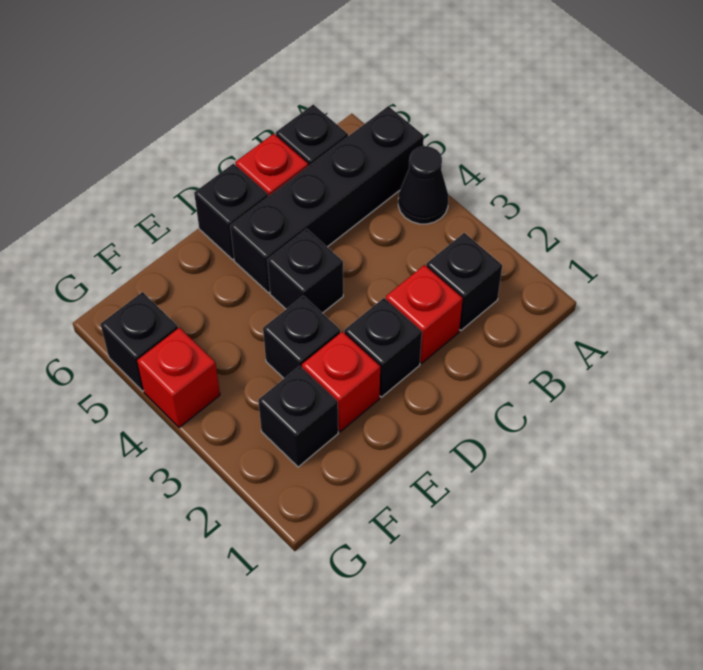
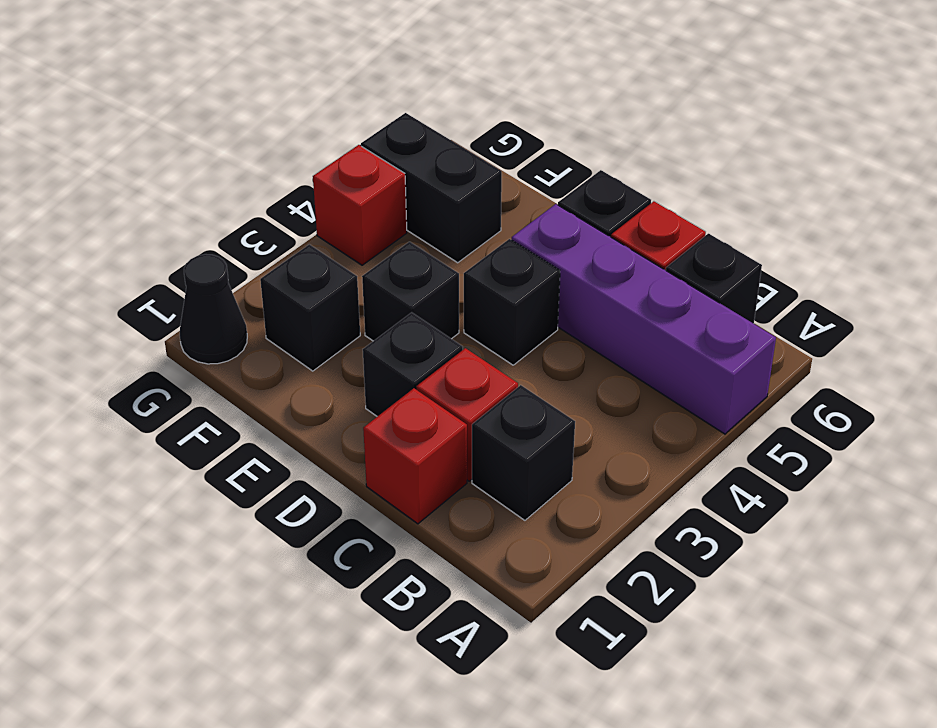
black 1x1 cone [398,146,448,224] -> black 1x1 cone moved to [180,254,247,364]
black 1x4 brick [230,106,424,293] -> purple 1x4 brick [512,204,776,434]
red 1x1 brick [302,332,380,432] -> red 1x1 brick moved to [363,388,467,524]
black 1x1 brick [100,292,178,391] -> black 1x2 brick [361,113,502,263]

